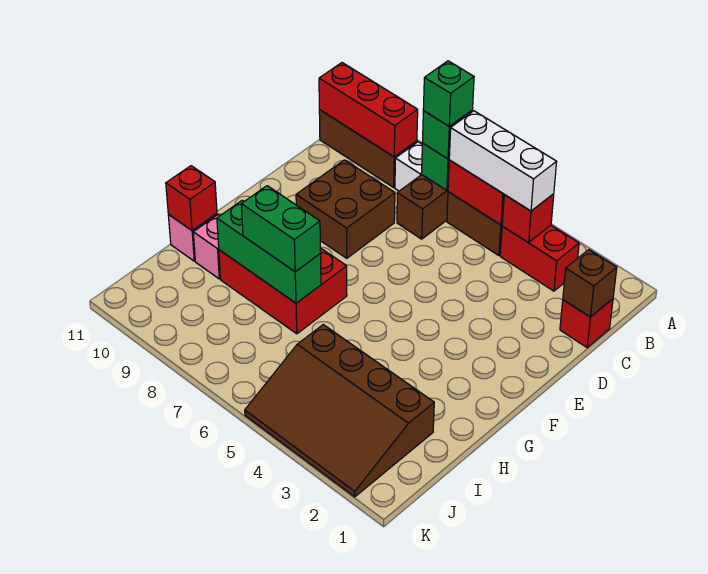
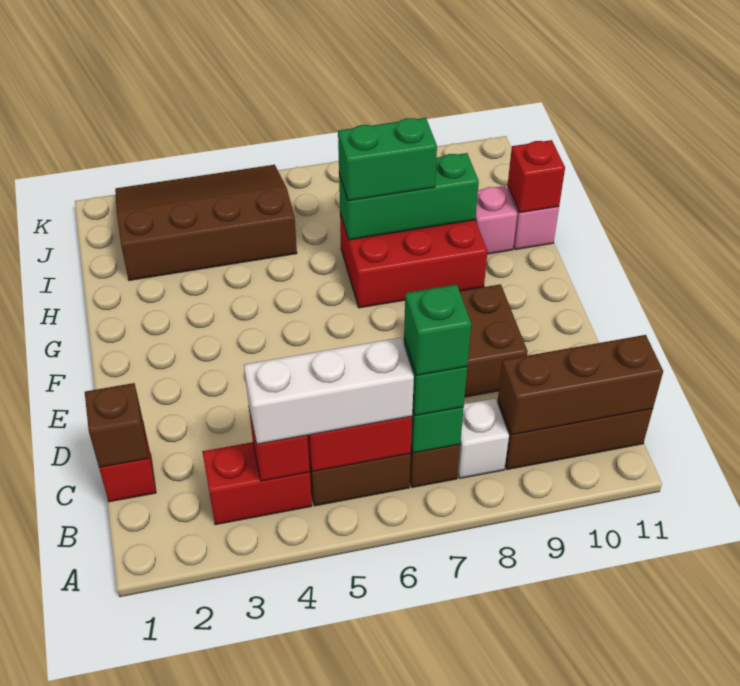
red 1x3 brick [319,63,418,157] -> brown 1x3 brick [498,335,663,435]

